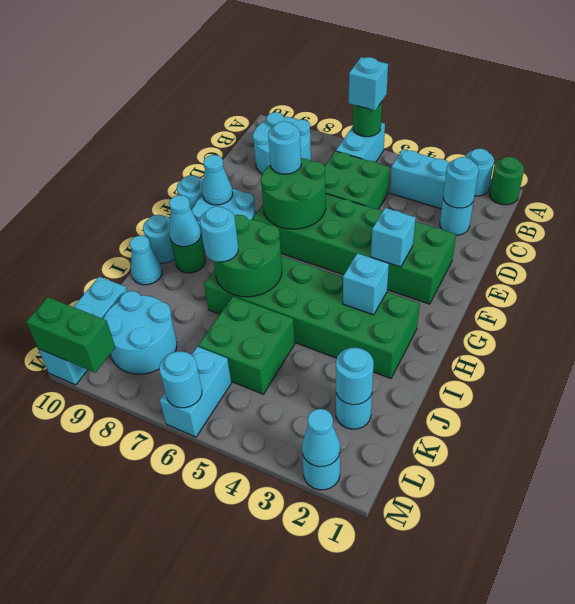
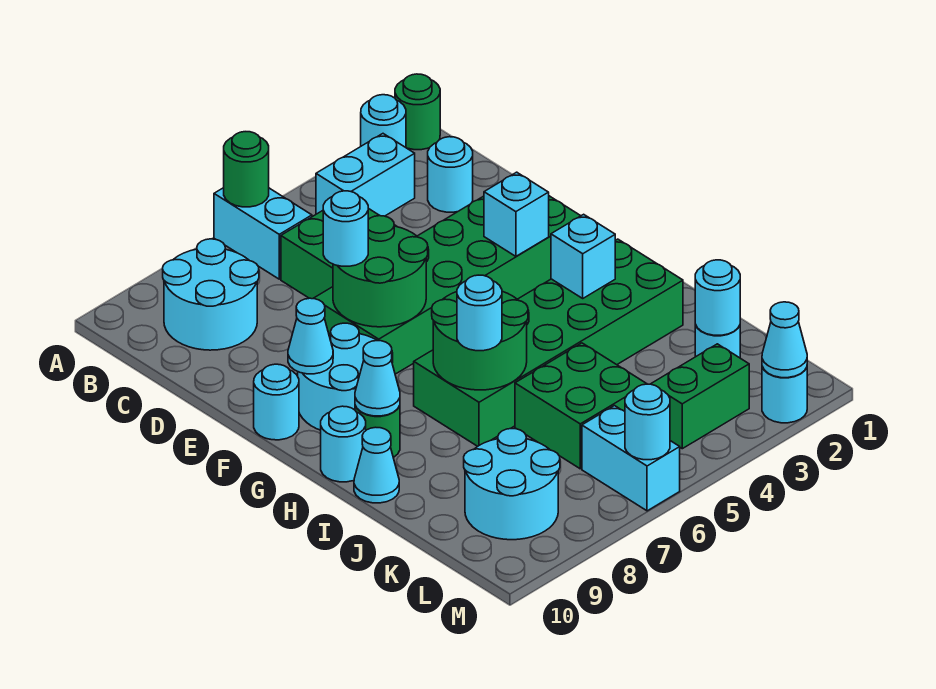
cyan 1x1 brick [349,57,388,110] -> none
cyan 1x1 round brick [443,157,479,208] -> none
cyan 1x3 brick [38,277,127,385] -> none
green 1x2 brick [26,297,115,372] -> green 1x2 brick moved to [651,344,749,449]

